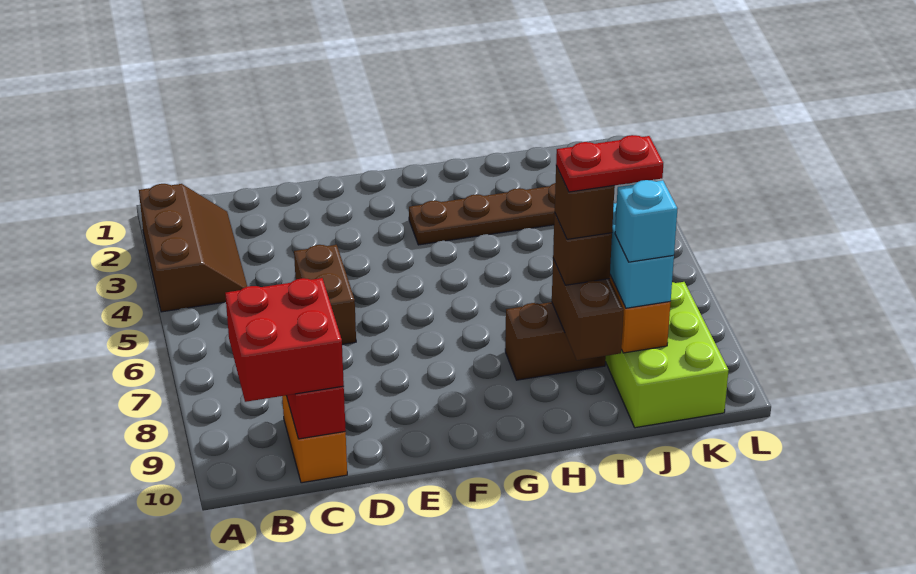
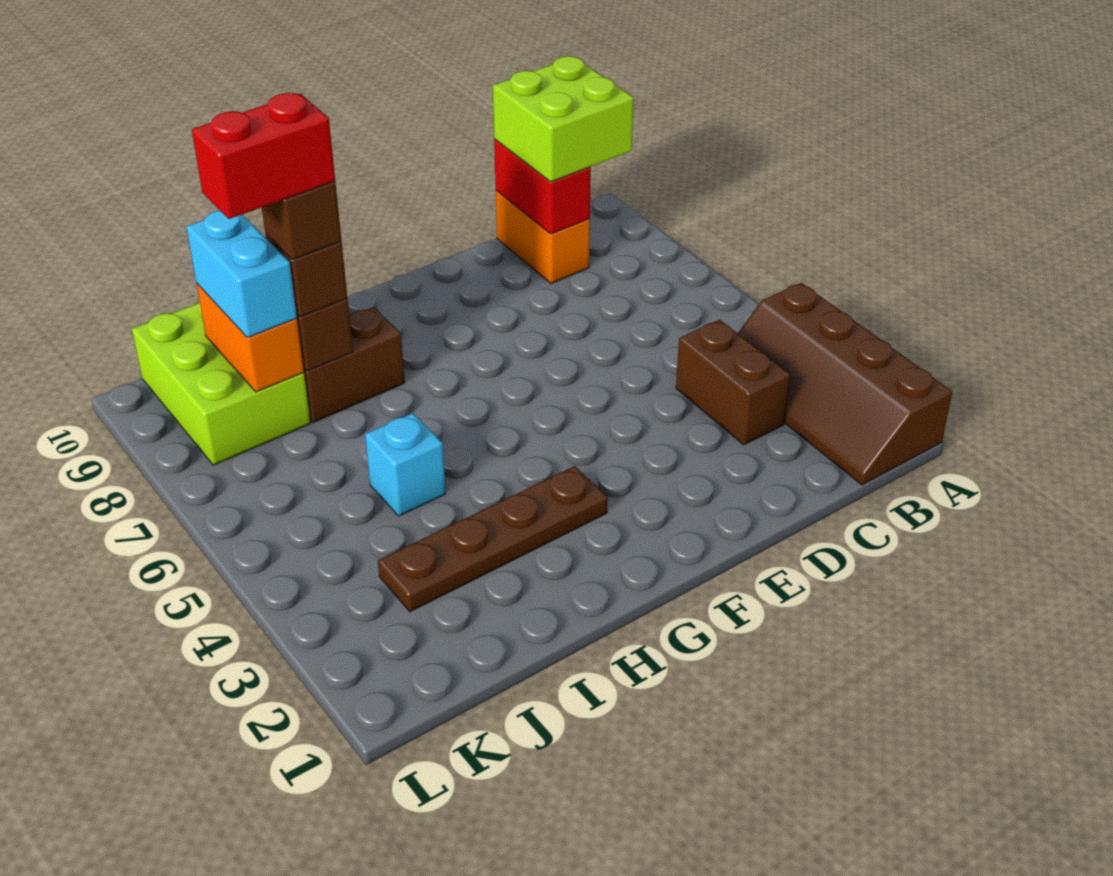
brown 2x3 slope [139,184,247,312] -> brown 2x4 slope [738,283,952,485]
red 2x2 brick [225,278,344,402] -> lime 2x2 brick [493,56,634,182]
brown 1x2 brick [294,245,356,344] -> brown 1x2 brick moved to [676,320,790,445]
red 1x2 plate [556,135,663,192] -> red 1x2 brick [192,93,335,219]
cyan 1x1 brick [615,180,677,262] -> cyan 1x1 brick moved to [365,413,446,516]

